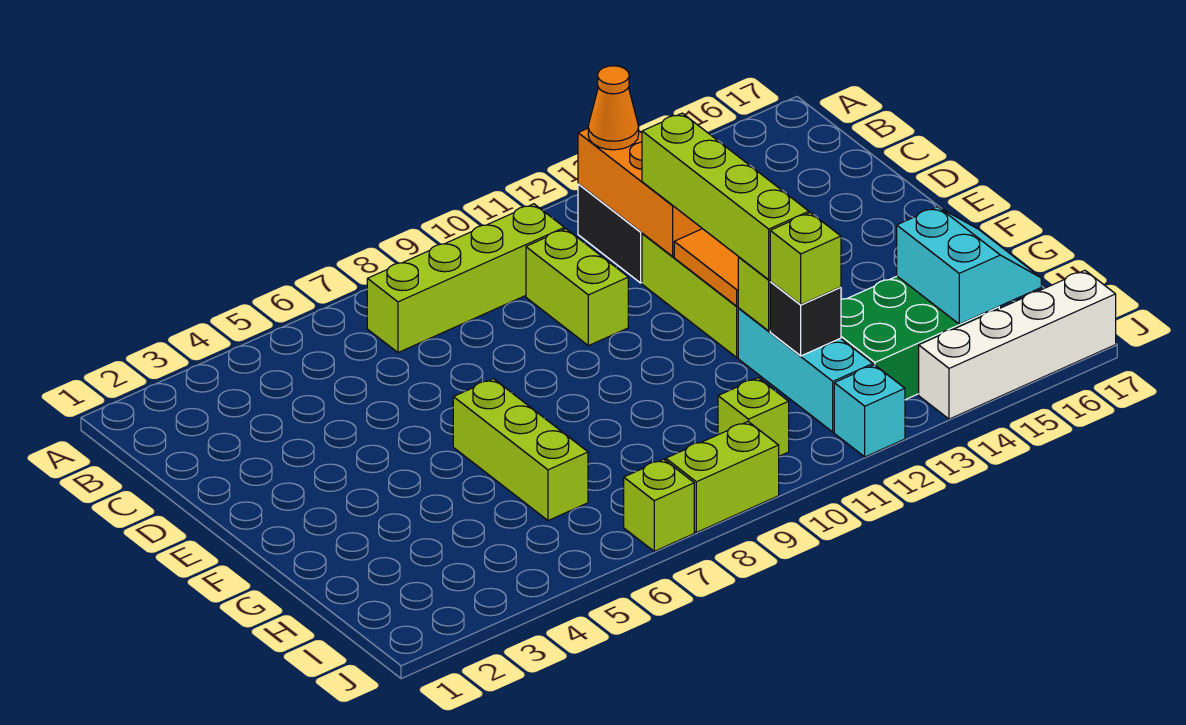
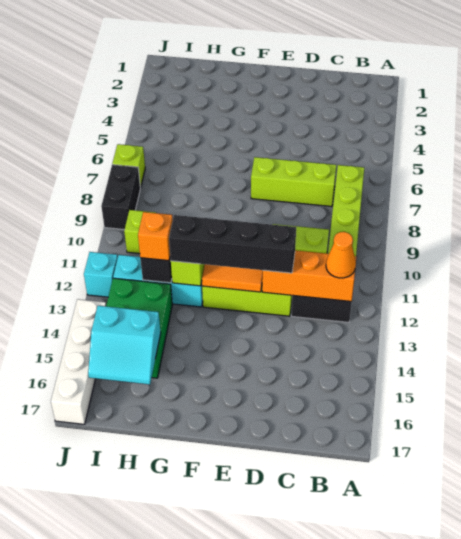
lime 1x4 brick [642,113,809,280] -> black 1x4 brick [169,215,296,273]
lime 1x3 brick [453,379,588,521] -> lime 1x3 brick moved to [251,157,336,206]
lime 1x1 brick [770,213,841,305] -> orange 1x1 brick [138,212,173,261]
lime 1x2 brick [666,422,779,532] -> black 1x2 brick [101,165,140,230]

